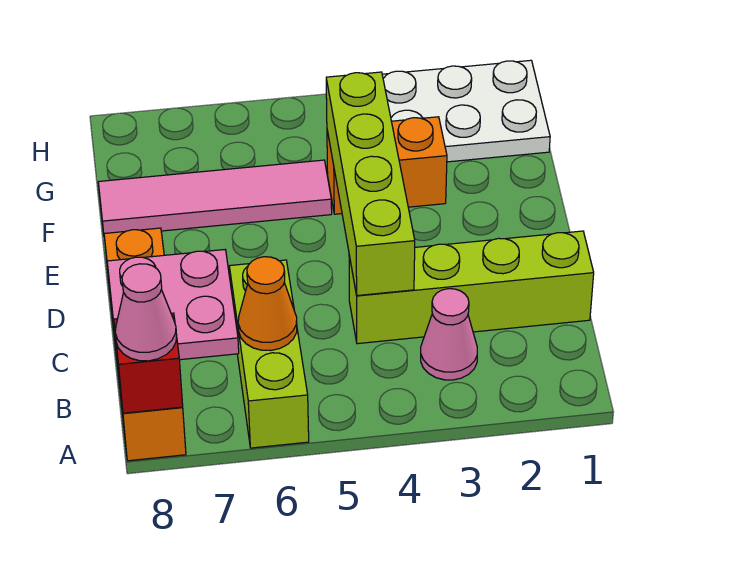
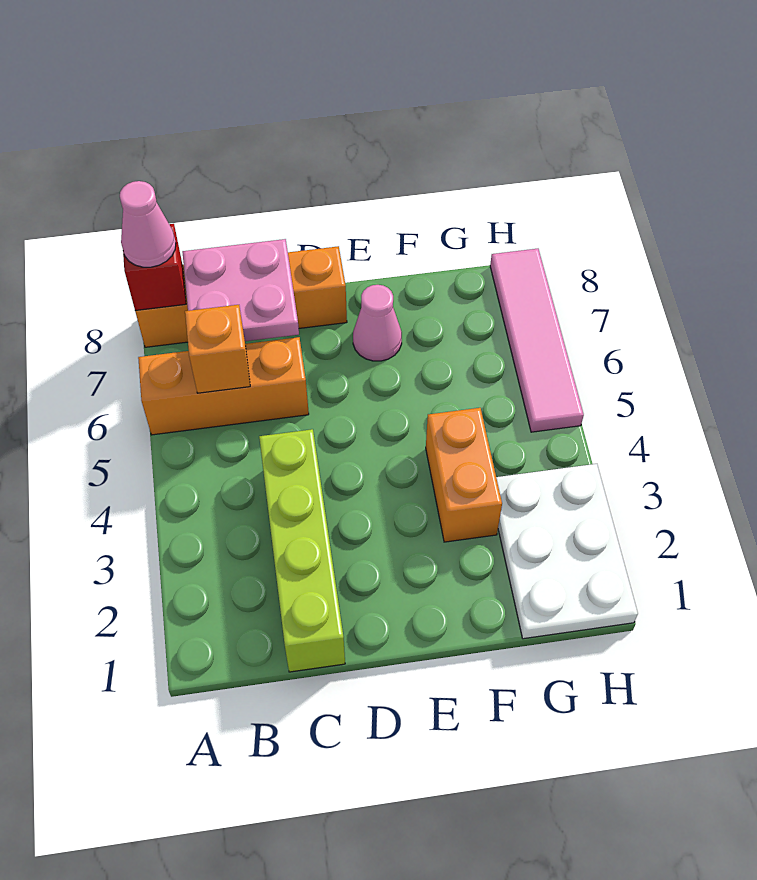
lime 1x3 brick [229,260,309,448] -> orange 1x3 brick [138,337,309,435]
pink 1x1 cone [421,289,477,380] -> pink 1x1 cone moved to [353,285,402,361]
orange 1x1 cone [238,257,297,351] -> orange 1x1 brick [185,305,250,393]
lime 1x4 brick [326,72,415,296] -> none
pink 1x4 tile [98,160,332,234] -> pink 1x4 tile moved to [490,249,584,432]

